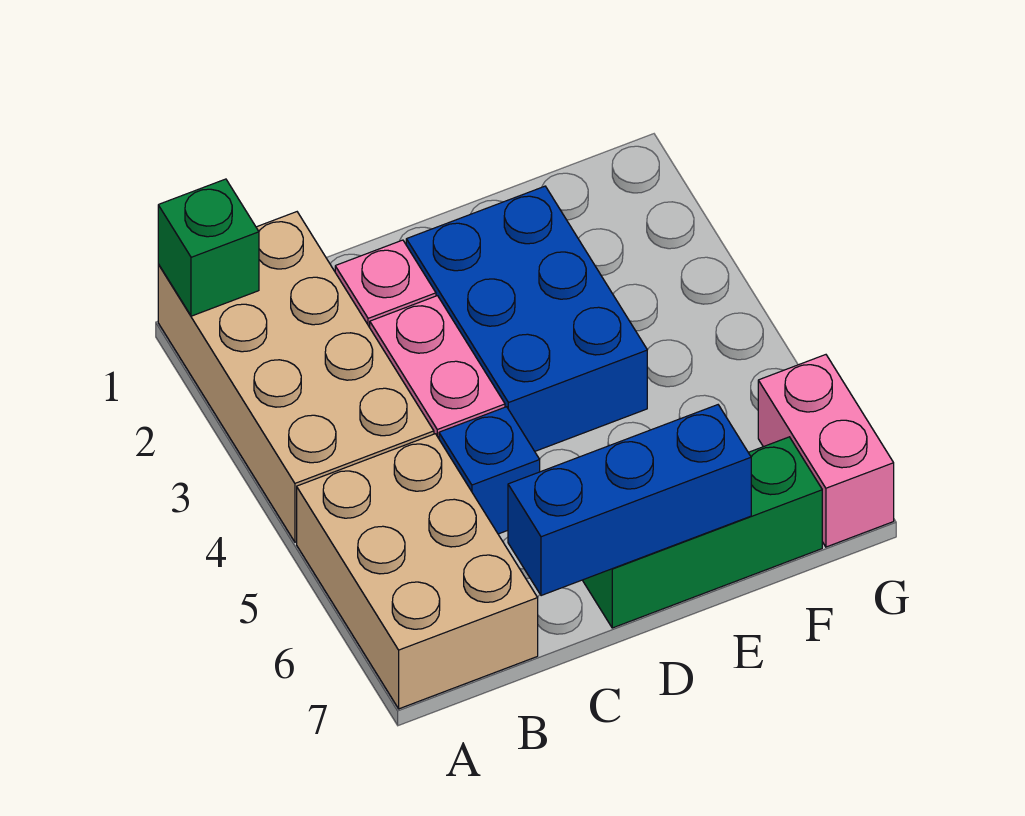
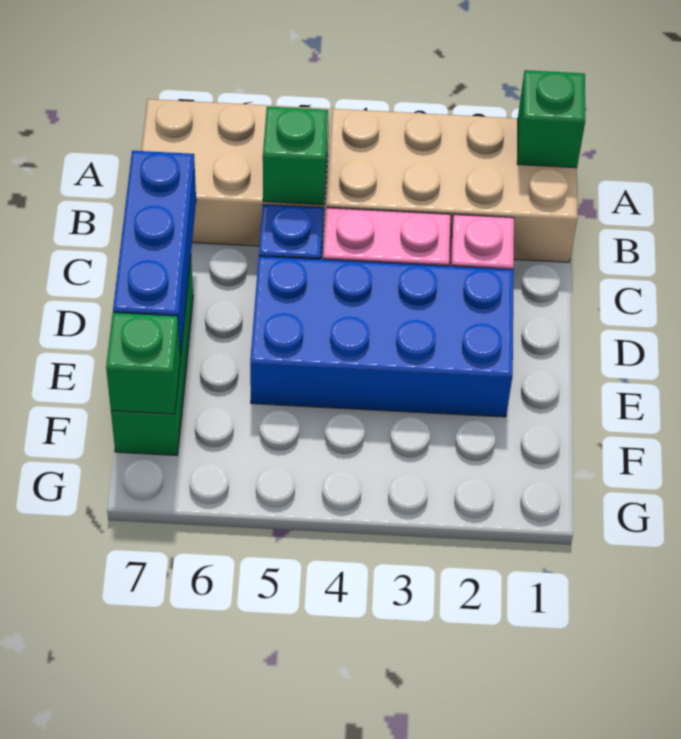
none -> green 1x1 brick [263,107,328,205]
blue 2x3 brick [406,186,647,451] -> blue 2x4 brick [250,256,514,417]
none -> green 1x1 brick [106,313,180,414]
pink 1x2 brick [758,355,894,547] -> none

